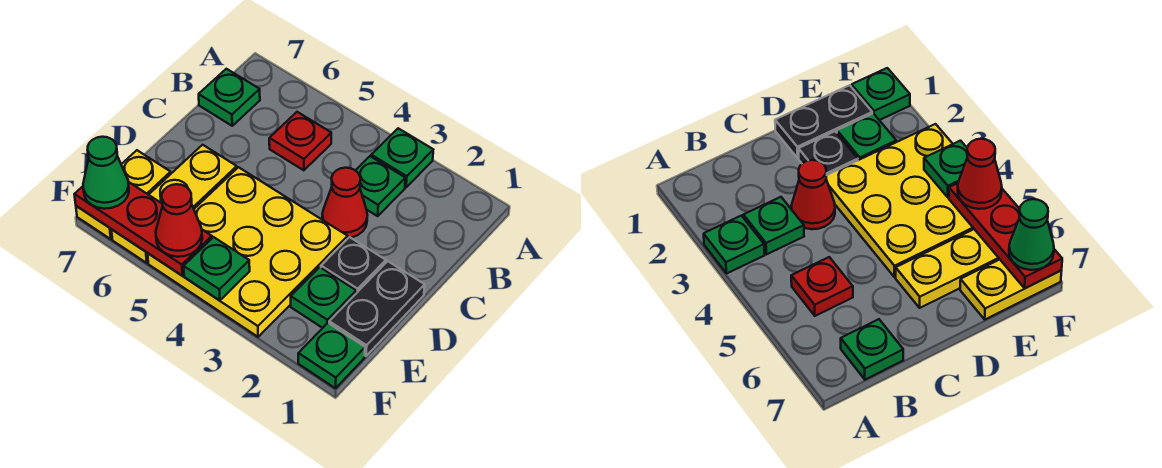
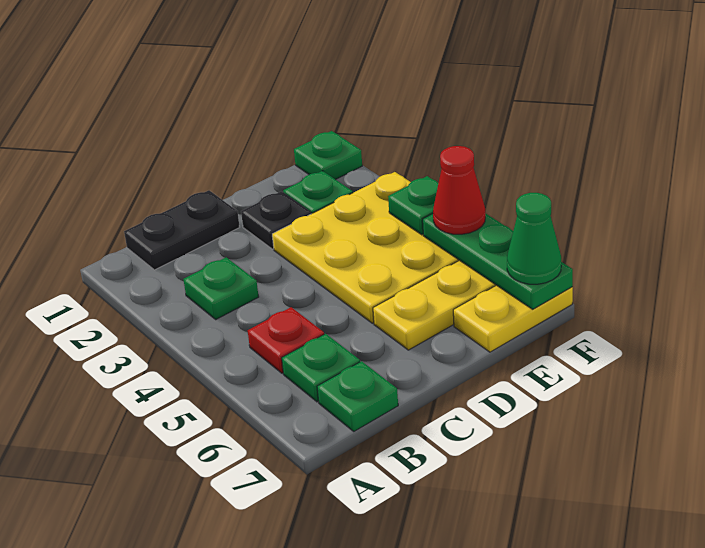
green 1x1 plate [371,128,433,187] -> green 1x1 plate moved to [282,334,360,402]
red 1x1 cone [322,168,368,238] -> none
black 1x2 plate [329,261,425,356] -> black 1x2 plate moved to [124,190,239,270]
red 1x3 plate [74,182,212,276] -> green 1x3 plate [423,213,573,309]

